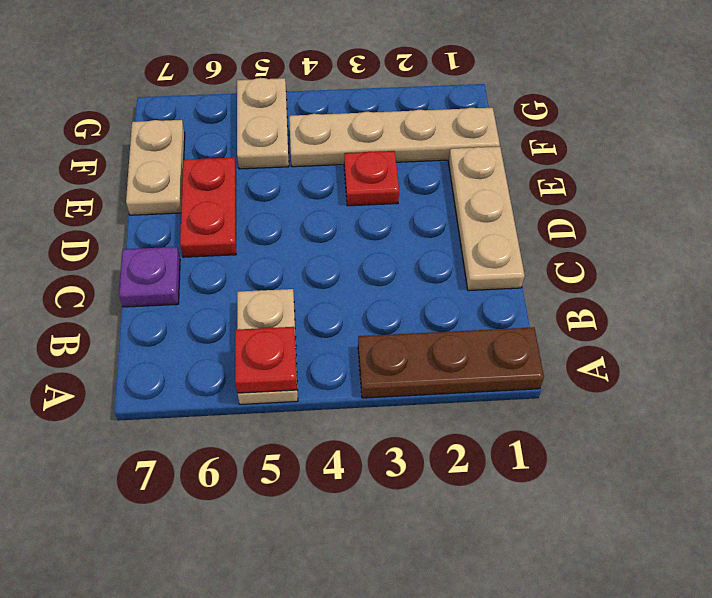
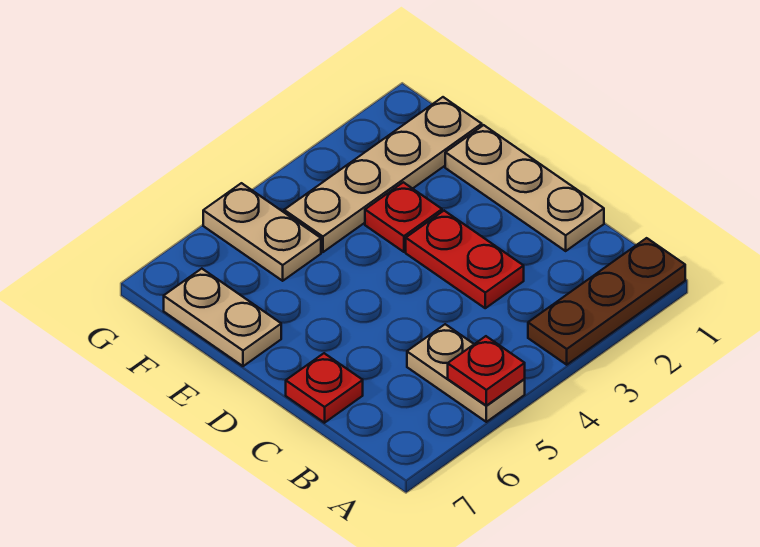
purple 1x1 plate [119,247,180,307] -> red 1x1 plate [286,353,363,423]
red 1x2 plate [180,157,236,257] -> red 1x2 plate moved to [406,211,524,308]

